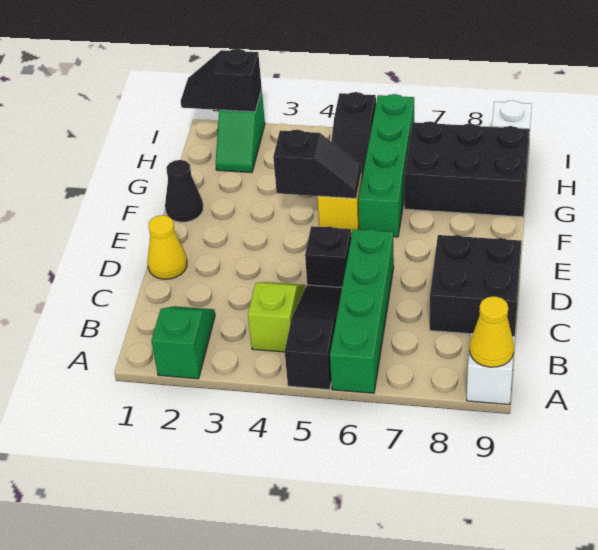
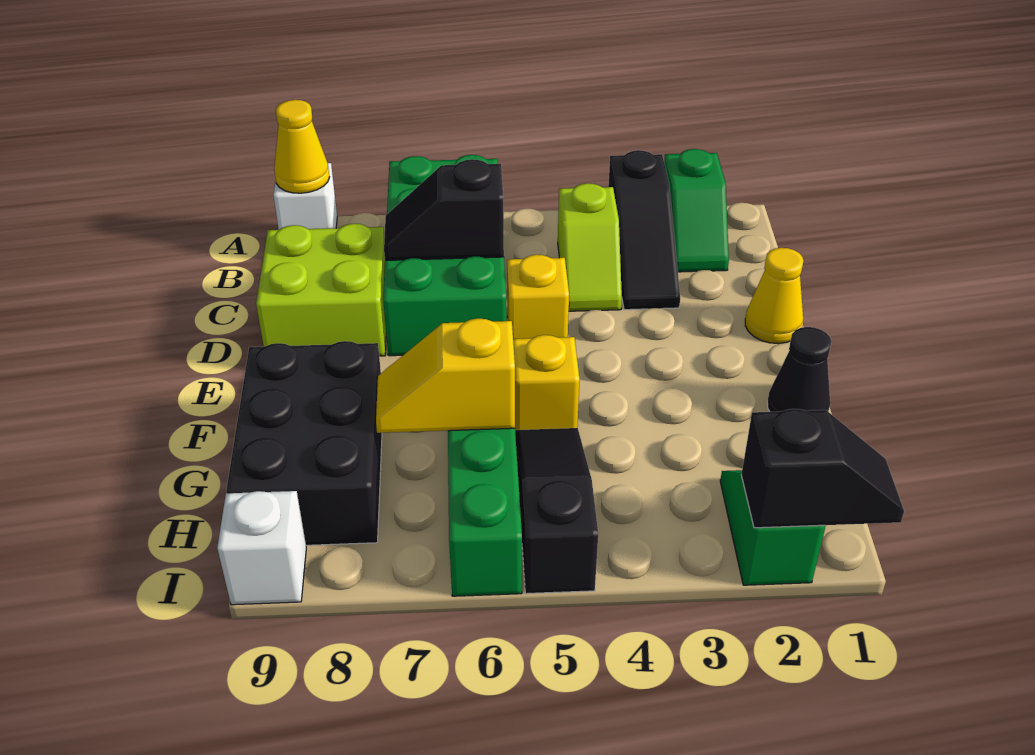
black 1x3 slope [285,285,342,390] -> black 1x3 slope moved to [608,150,680,310]
green 1x4 brick [330,229,394,393] -> green 2x4 brick [383,155,507,356]
black 2x2 brick [430,235,522,336] -> lime 2x2 brick [256,224,386,356]
black 1x1 brick [305,226,351,287] -> yellow 1x1 brick [507,255,569,339]
black 1x2 slope [273,130,361,199] -> black 1x2 slope moved to [384,159,504,260]
none -> yellow 1x2 slope [376,318,515,433]
black 2x3 brick [404,121,530,217] -> black 2x3 brick turned to [226,341,382,545]

